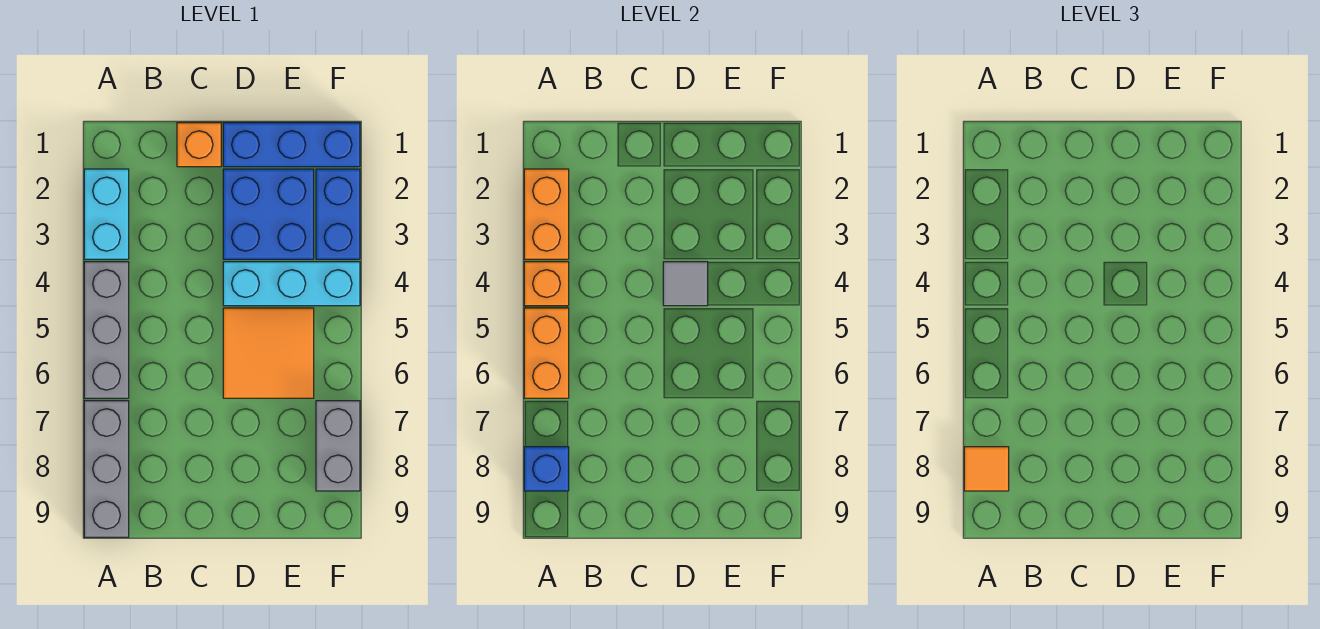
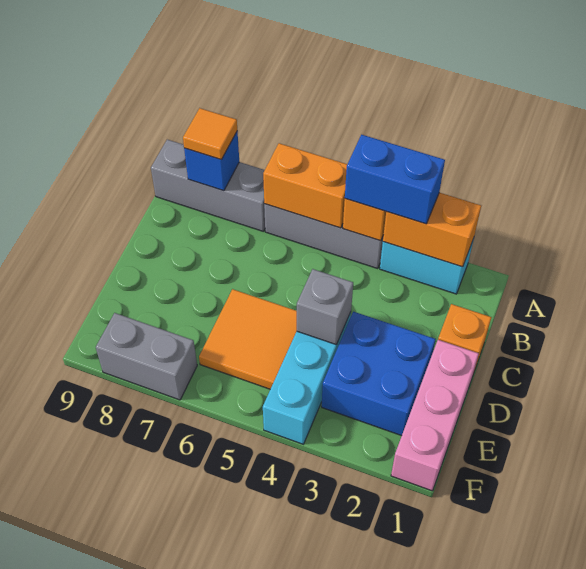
blue 1x3 brick [223,123,360,167] -> pink 1x3 brick [391,340,479,491]
grey 1x1 tile [663,262,708,306] -> grey 1x1 brick [297,269,353,345]
blue 1x2 brick [316,169,360,259] -> blue 1x2 brick moved to [345,135,445,224]

